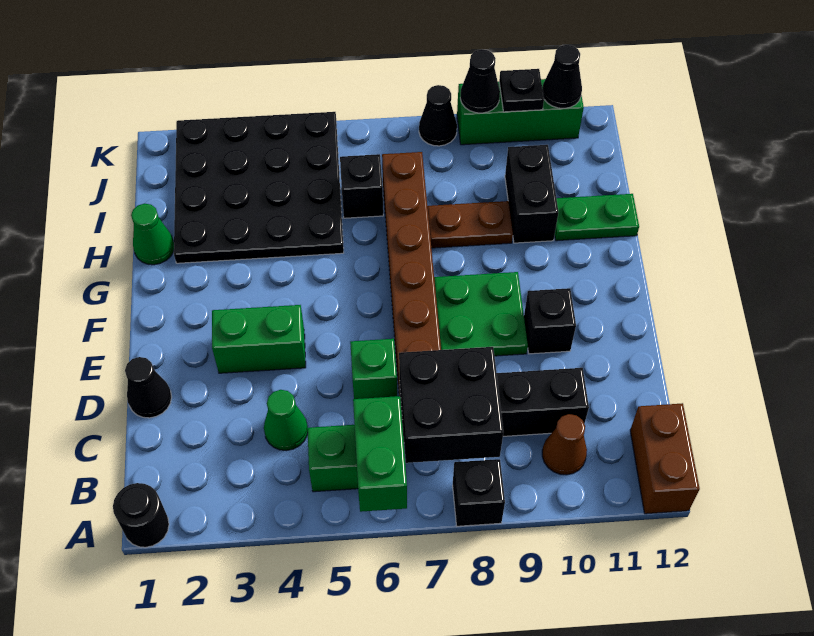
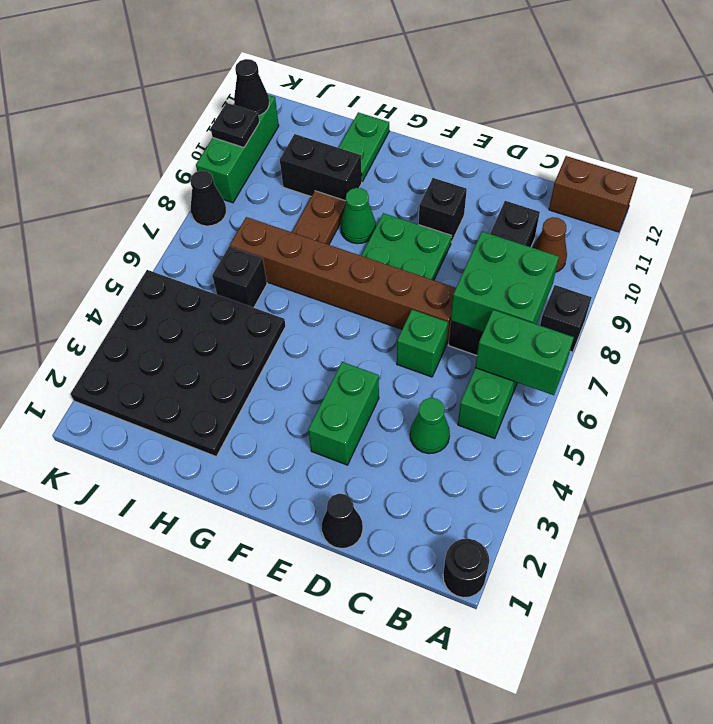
black 2x2 brick [399,347,504,463] -> green 2x2 brick [451,232,559,332]
green 1x1 cone [131,204,174,265] -> green 1x1 cone moved to [341,188,376,244]
black 1x1 cone [460,49,500,113] -> none

